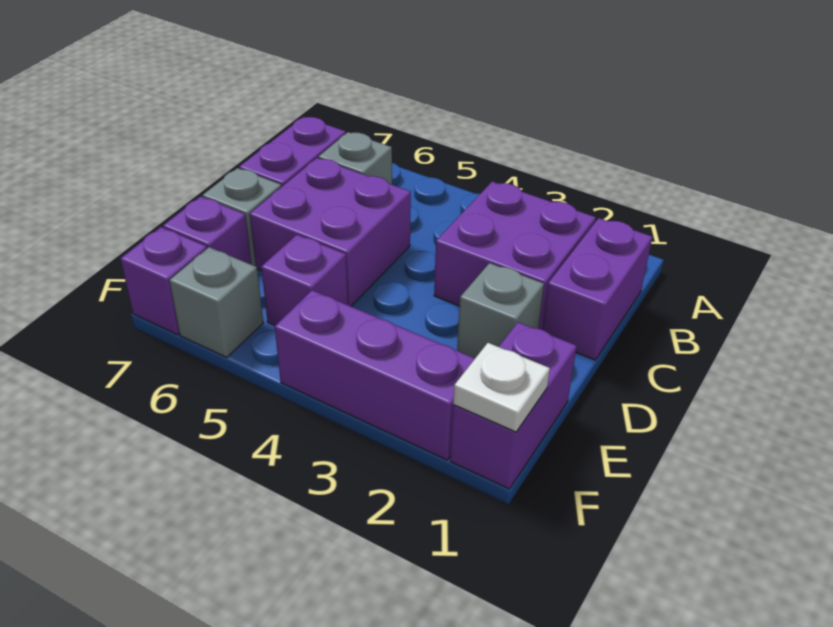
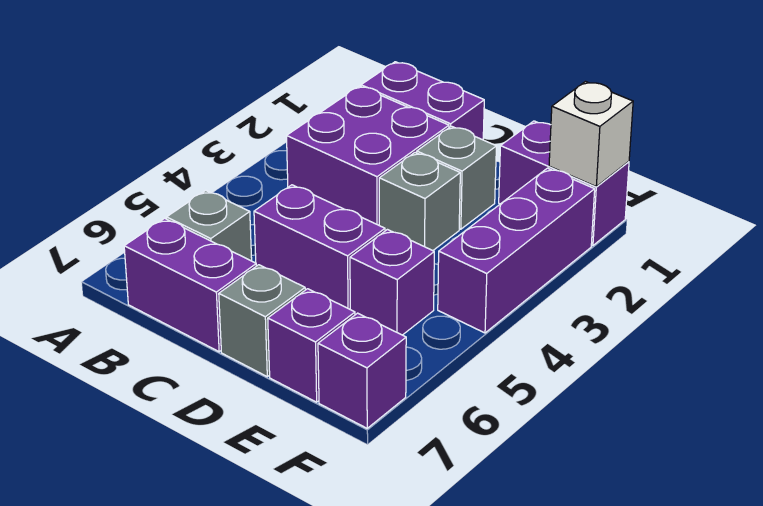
purple 2x2 brick [250,158,411,306] -> purple 1x2 brick [254,185,385,309]
white 1x1 plate [453,343,550,432] -> white 1x1 brick [549,82,633,186]
grey 1x1 brick [169,247,263,358] -> grey 1x1 brick moved to [379,153,460,251]

